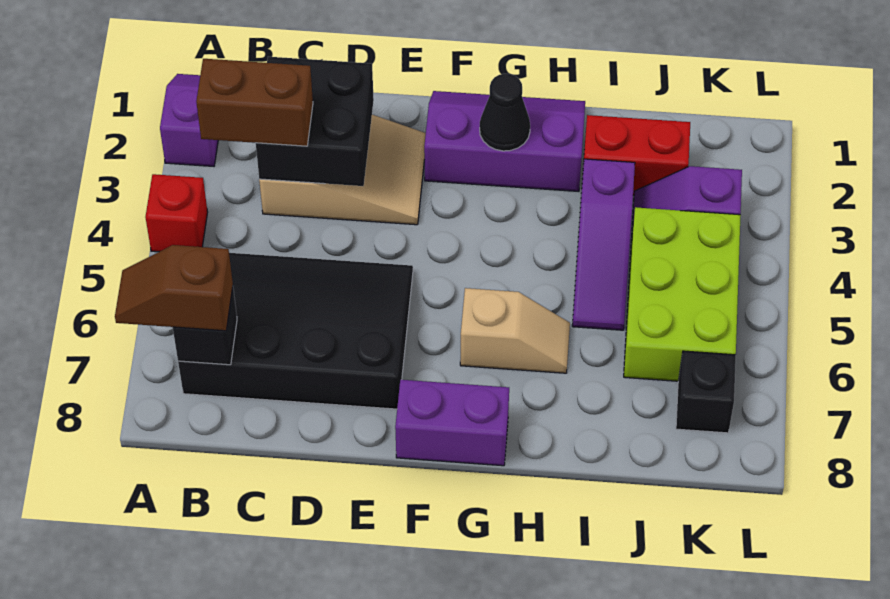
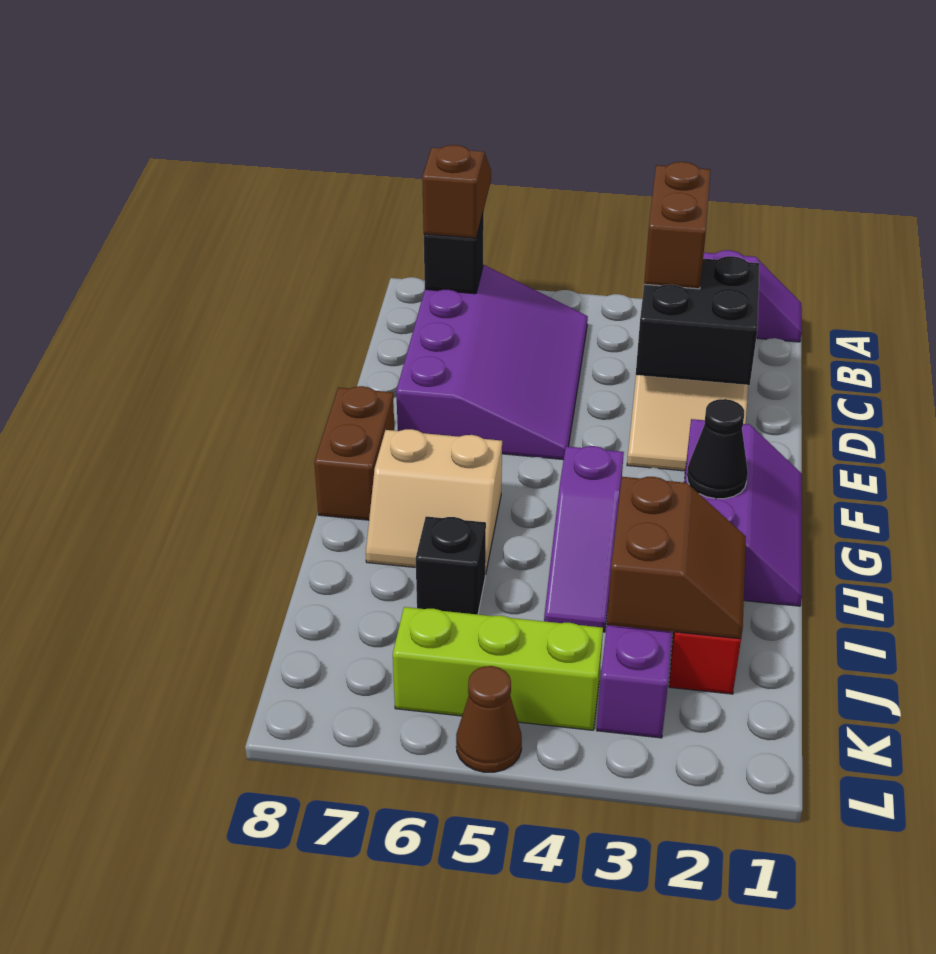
red 1x1 brick [145,174,208,252] -> none
black 3x4 slope [178,253,413,409] -> purple 3x4 slope [396,265,588,460]
purple 1x2 brick [395,380,509,466] -> brown 1x2 brick [314,386,394,520]
tan 1x2 slope [460,288,570,373] -> tan 2x2 slope [366,429,502,574]
none -> brown 2x2 slope [607,477,746,639]
purple 1x3 slope [572,159,635,330] -> purple 1x3 slope turned to [544,446,624,632]
lime 2x3 brick [624,207,741,381] -> lime 1x3 brick [393,607,603,730]
black 1x1 brick [676,351,736,433] -> black 1x1 brick moved to [416,516,486,615]
none -> brown 1x1 cone [456,666,522,772]

